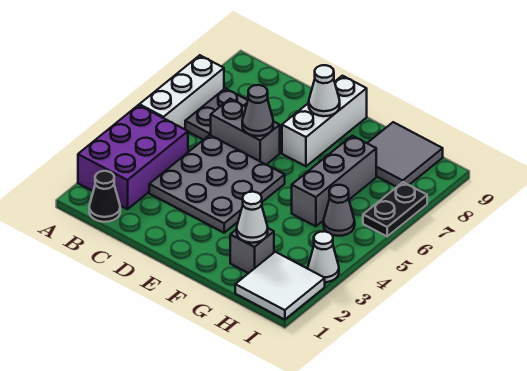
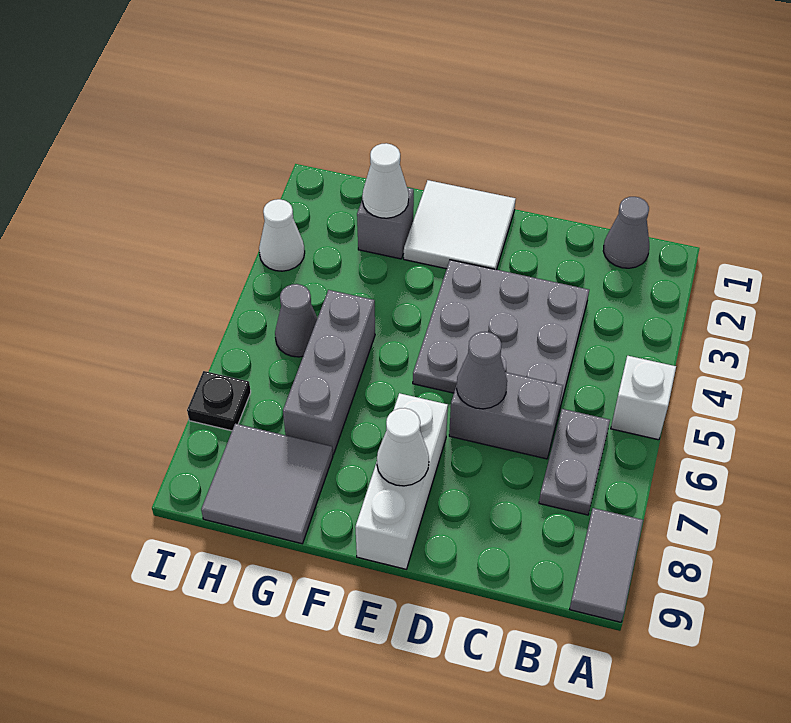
purple 2x3 brick [78,105,188,209] -> none
white 1x3 brick [139,55,224,129] -> white 1x1 brick [611,356,676,440]
none -> grey 1x2 tile [570,508,643,622]
black 1x1 cone [89,171,120,222] -> grey 1x1 cone [603,197,649,268]
white 2x2 tile [235,252,325,320] -> white 2x2 tile moved to [404,180,516,270]
black 1x2 plate [363,182,427,236] -> black 1x1 plate [187,371,251,431]

